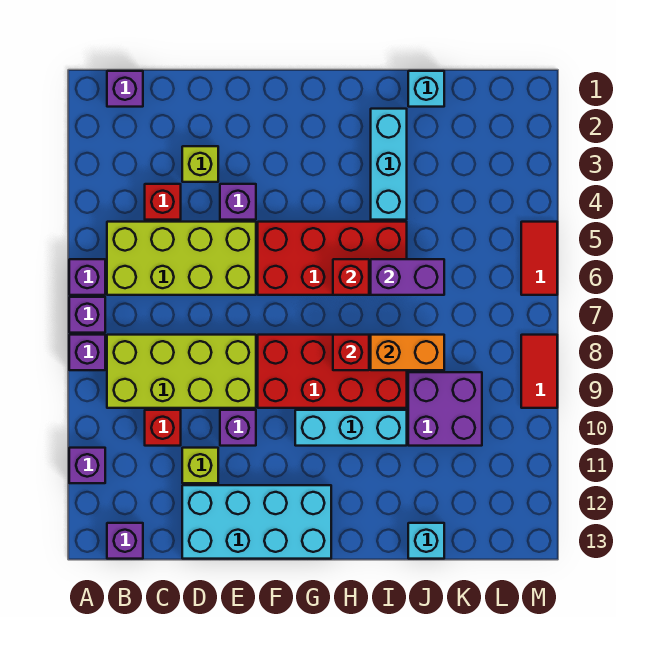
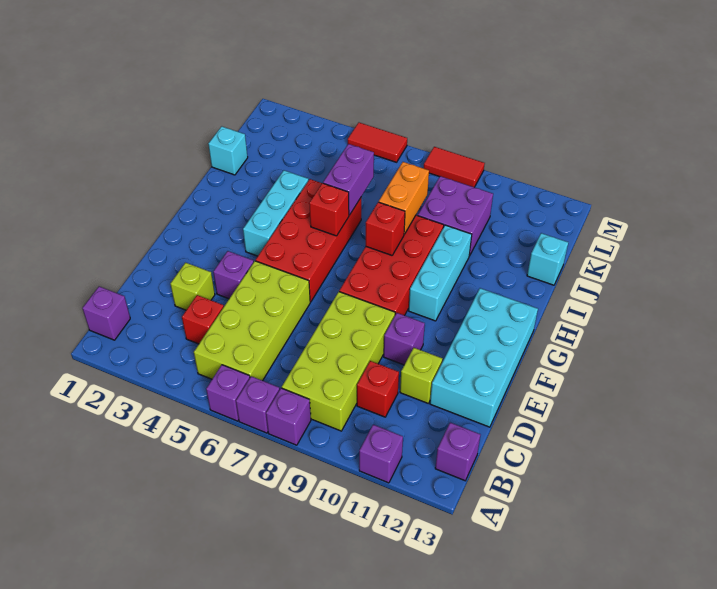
cyan 1x3 brick [371,109,407,220] -> cyan 1x3 brick turned to [243,170,309,256]

